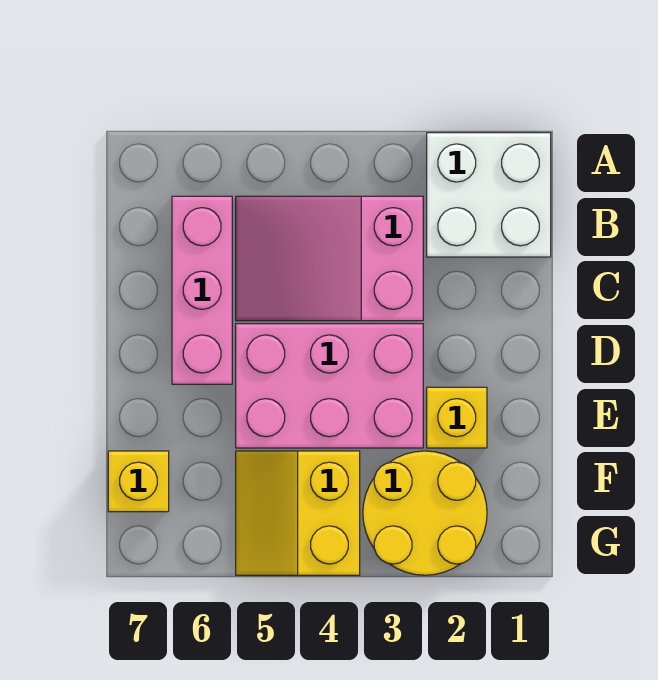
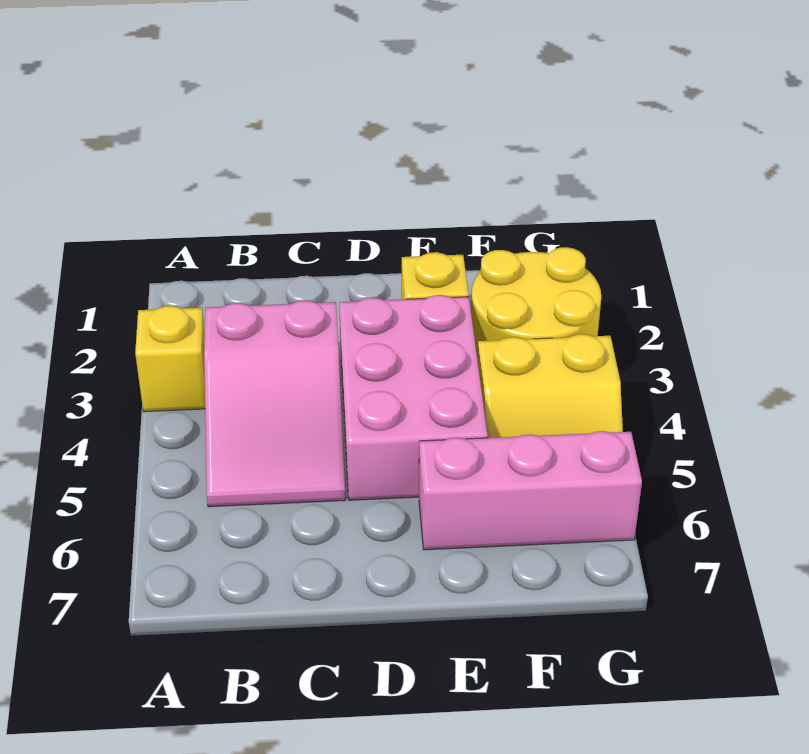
white 2x2 brick [427,133,551,257] -> none
pink 1x3 brick [172,196,232,384] -> pink 1x3 brick moved to [419,431,642,550]
yellow 1x1 brick [108,451,169,512] -> yellow 1x1 brick moved to [135,306,205,412]

